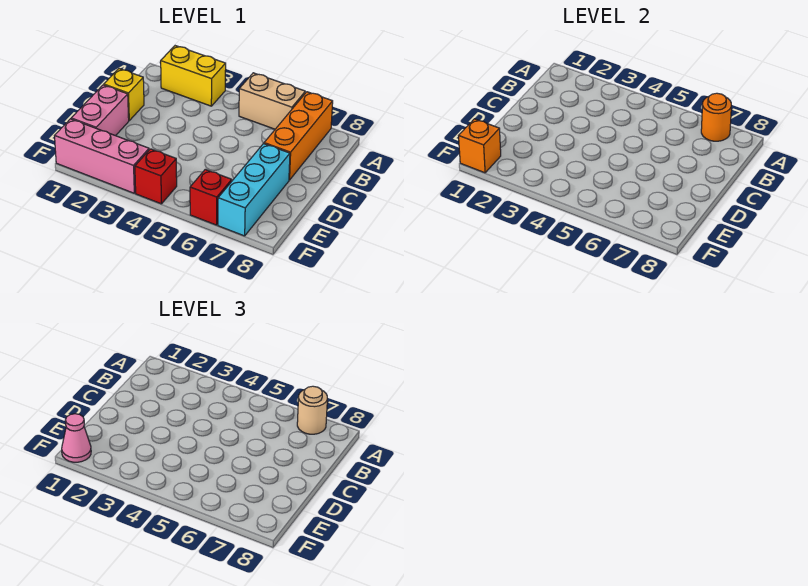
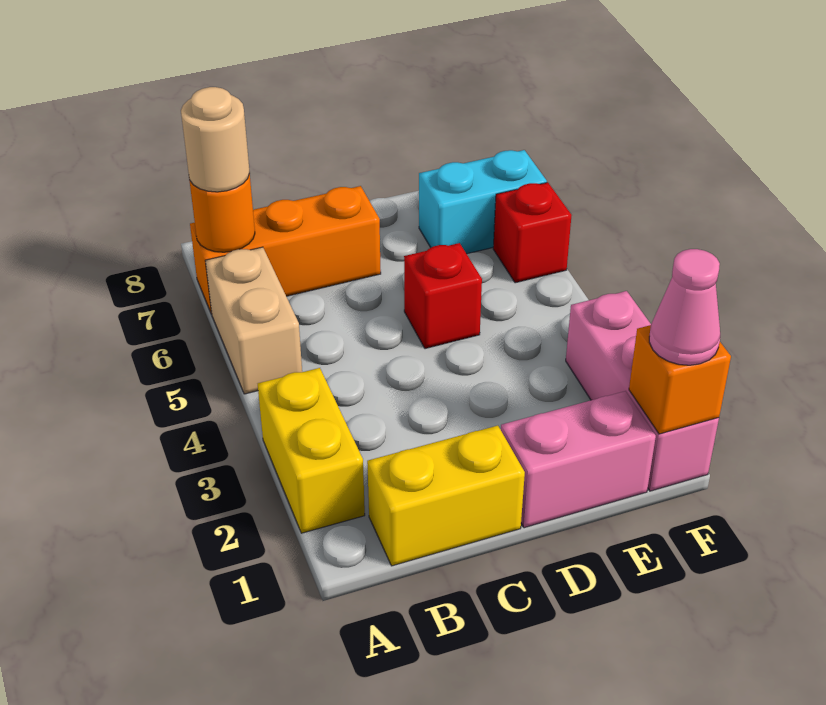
yellow 1x1 brick [104,69,144,120] -> yellow 1x2 brick [367,426,525,566]
cyan 1x3 brick [218,144,290,236] -> cyan 1x2 brick [419,150,547,254]
red 1x1 brick [135,149,177,204] -> red 1x1 brick moved to [404,243,482,349]

